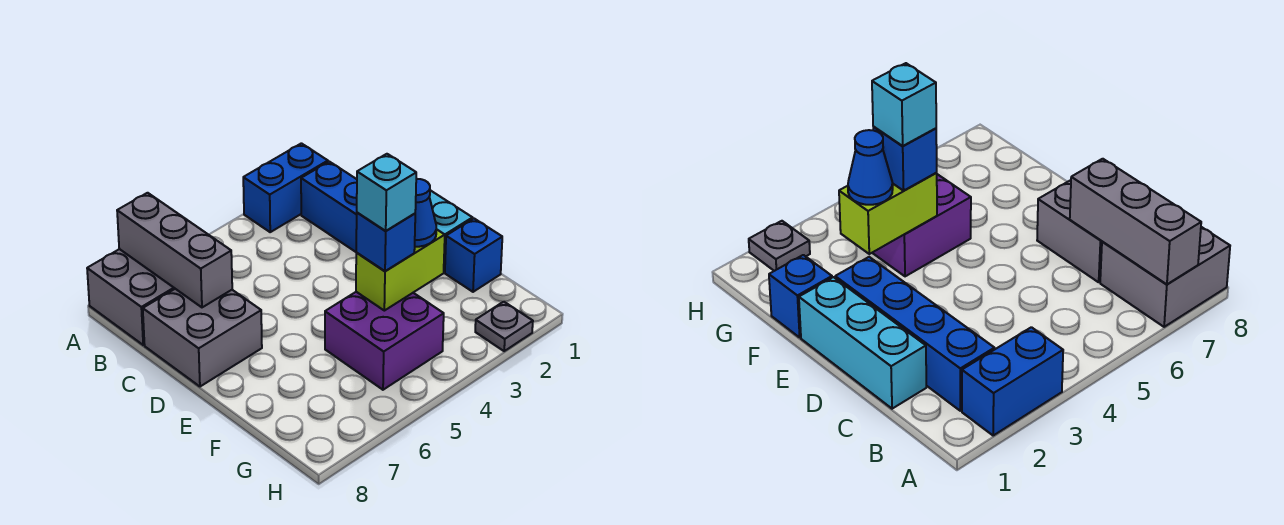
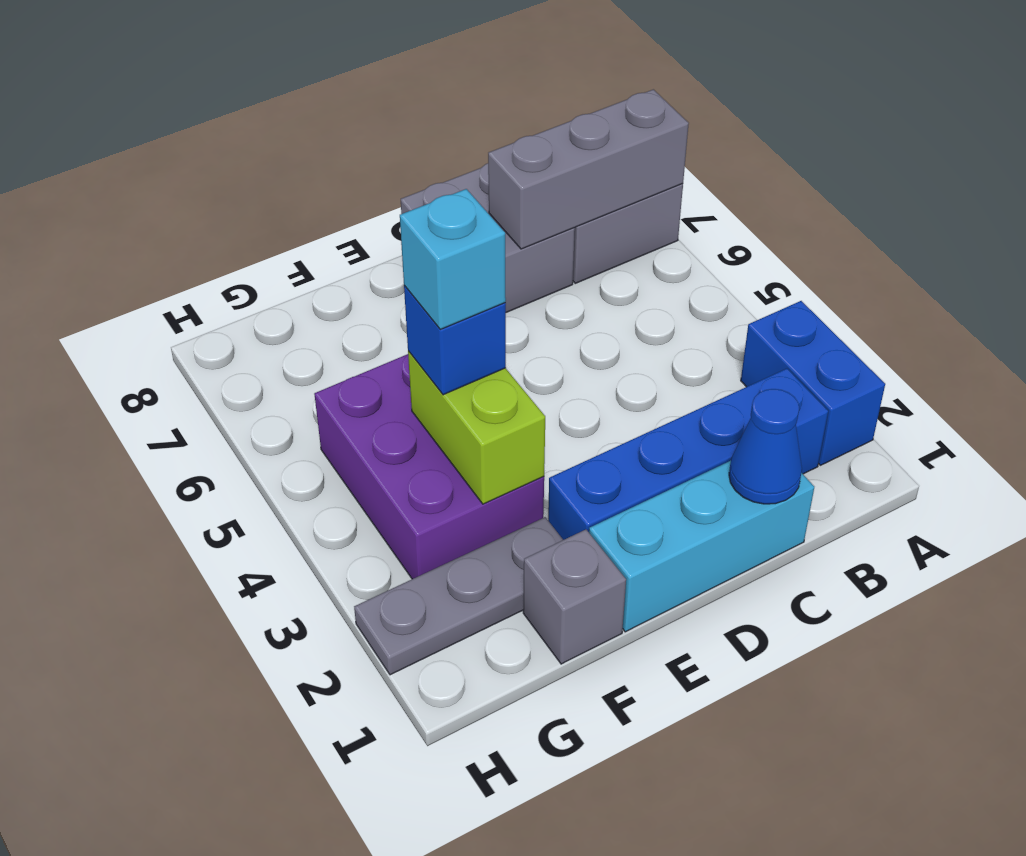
blue 1x1 brick [445,219,502,292] -> grey 1x1 brick [523,530,626,664]
blue 1x1 cone [415,179,436,247] -> blue 1x1 cone moved to [729,389,802,504]
purple 2x2 brick [325,292,444,390] -> purple 2x3 brick [314,354,544,579]
grey 1x1 plate [475,302,533,351] -> grey 1x3 plate [354,517,563,675]

